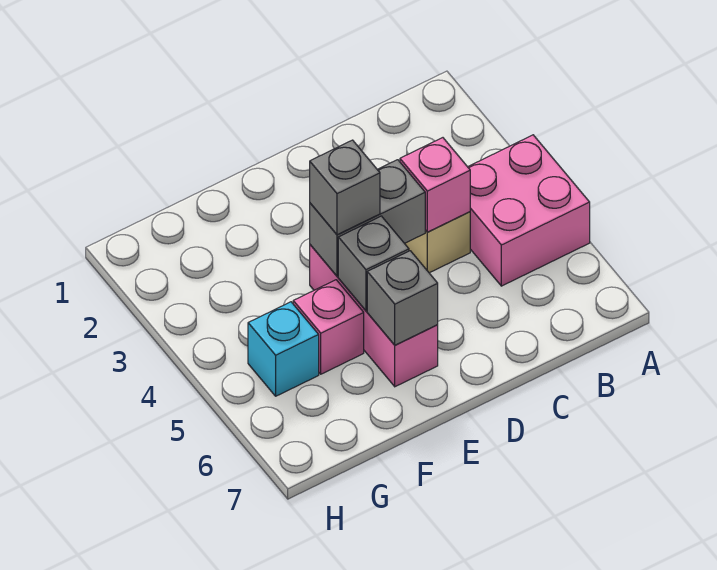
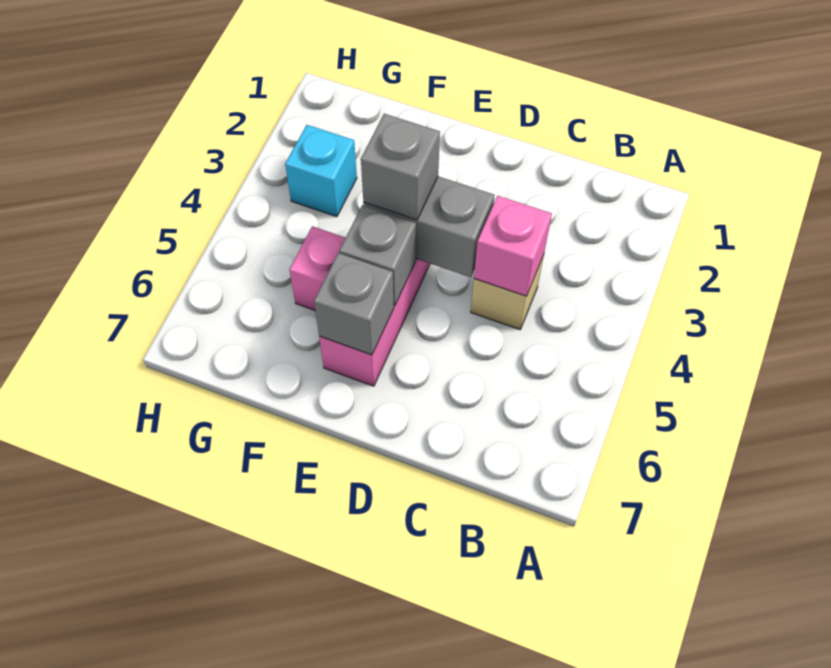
pink 2x2 brick [468,135,590,286] -> none
cyan 1x1 brick [248,302,319,396] -> cyan 1x1 brick moved to [285,125,357,217]

